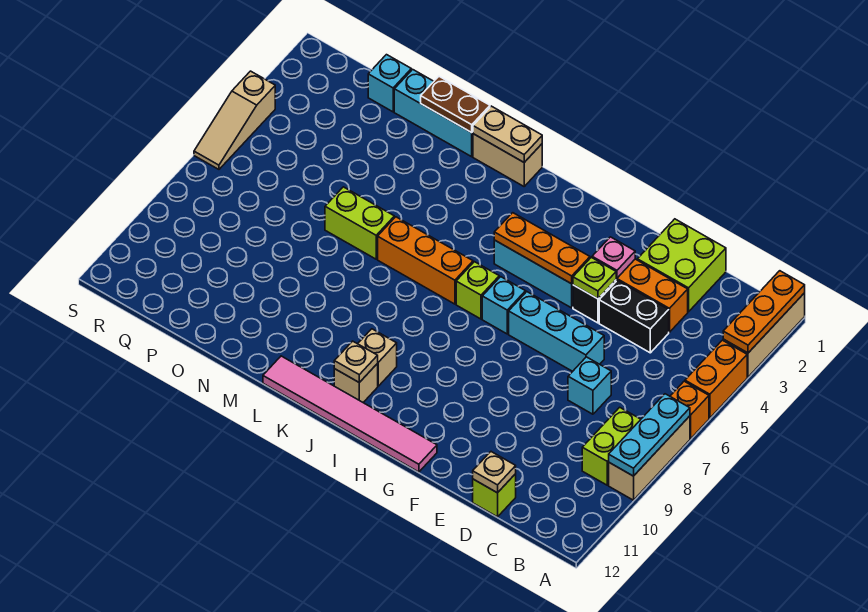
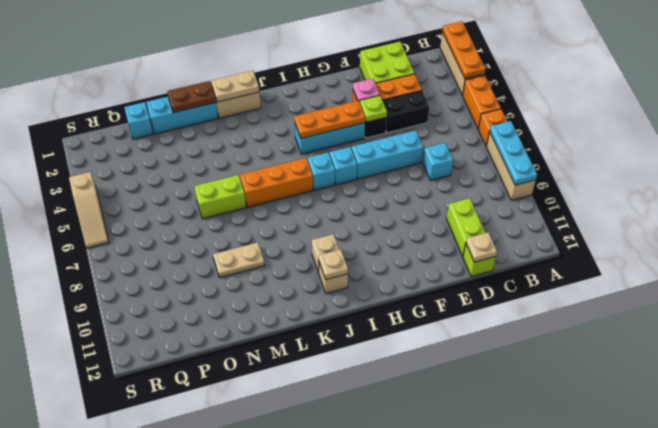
lime 1x2 brick [582,407,641,485] -> lime 1x2 brick moved to [446,198,485,256]
pink 1x6 tile [263,356,437,472] -> none
lime 1x1 brick [456,262,499,319] -> cyan 1x1 brick [308,152,335,190]
none -> tan 1x2 plate [213,243,265,278]

